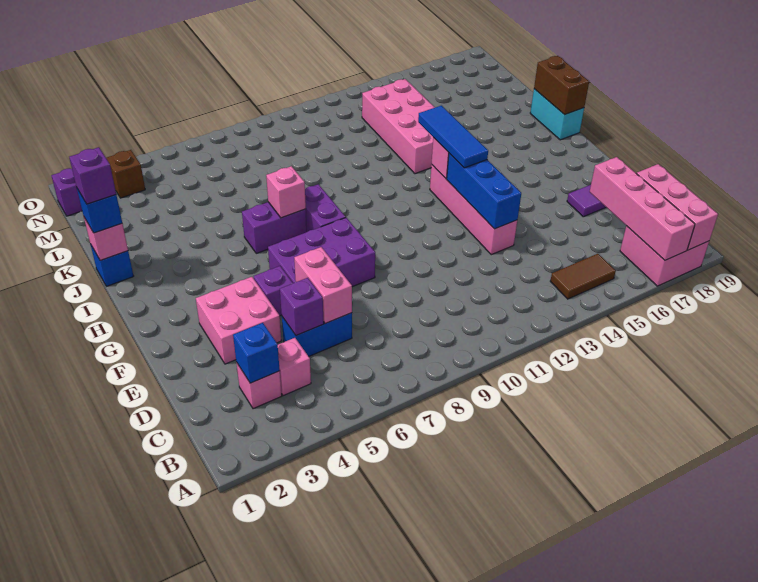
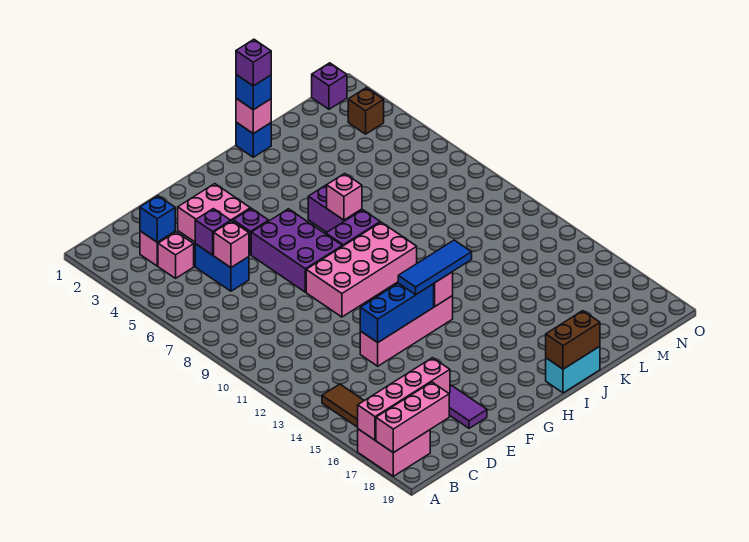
pink 1x2 brick [294,247,352,324] -> pink 1x1 brick [214,221,249,268]
pink 2x4 brick [362,79,435,174] -> pink 2x4 brick moved to [306,222,417,317]

